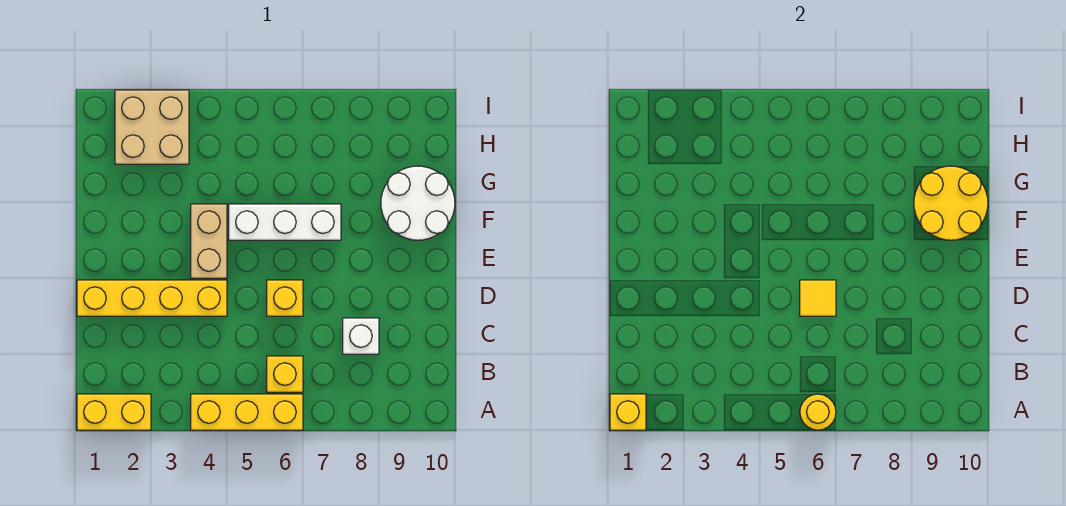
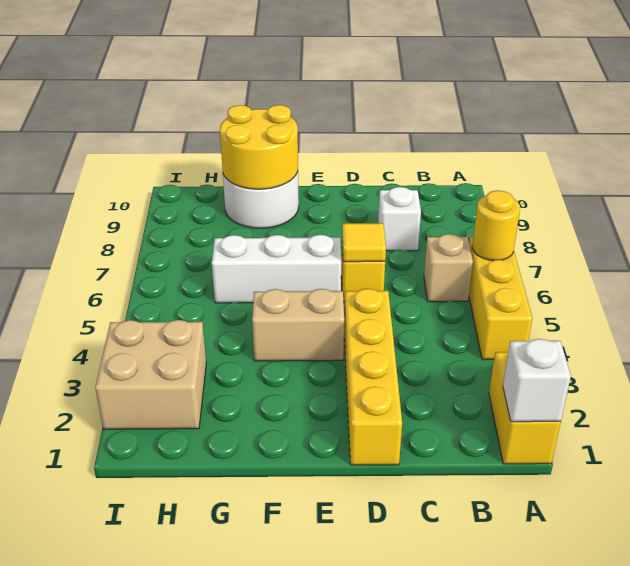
yellow 1x1 brick [610,394,646,430] -> white 1x1 brick [503,339,571,422]
yellow 1x1 brick [267,356,303,392] -> tan 1x1 brick [424,234,473,302]
white 1x3 brick [229,204,341,240] -> white 1x3 brick turned to [212,235,341,303]

